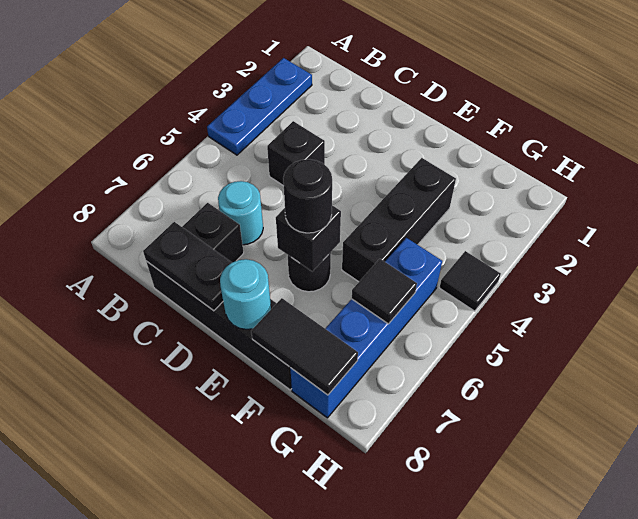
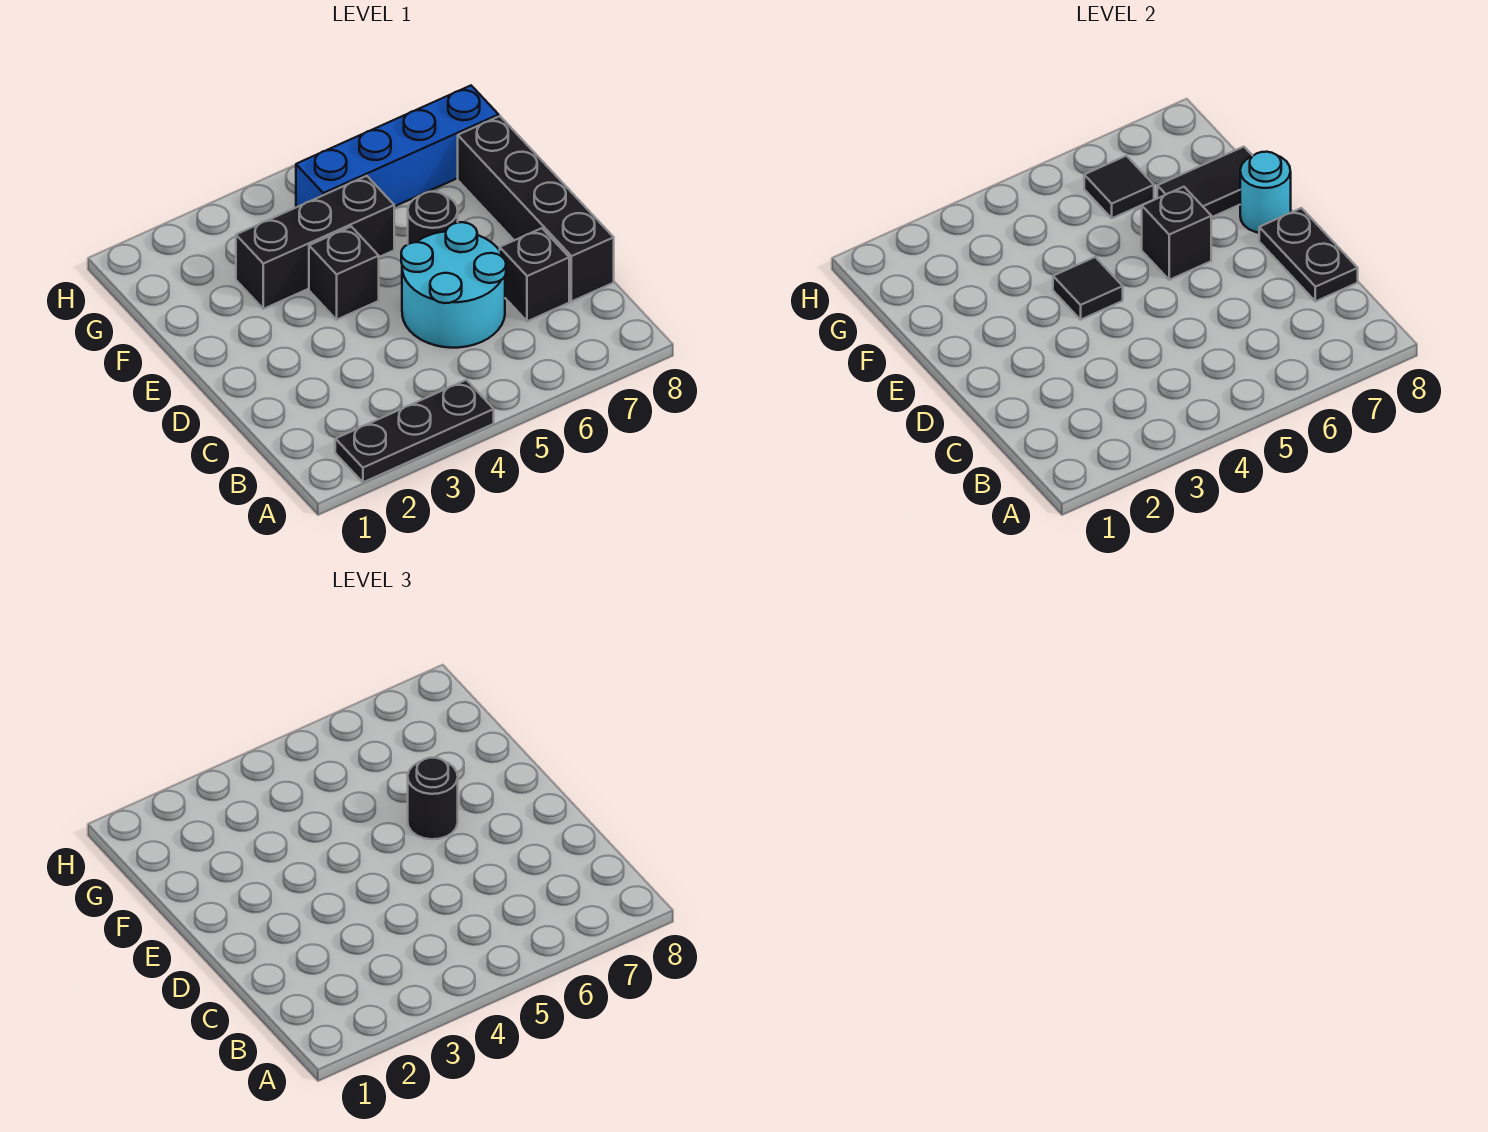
blue 1x3 plate [207,58,312,155] -> black 1x3 plate [335,380,494,482]
black 1x1 brick [267,121,325,186] -> black 1x1 brick moved to [309,227,379,320]
cyan 1x1 round brick [218,181,263,245] -> cyan 2x2 round brick [401,222,506,348]
black 1x2 tile [251,298,358,395] -> black 1x2 tile turned to [1157,147,1252,217]
black 1x1 tile [439,251,501,311] -> black 1x1 tile moved to [1053,257,1123,320]

